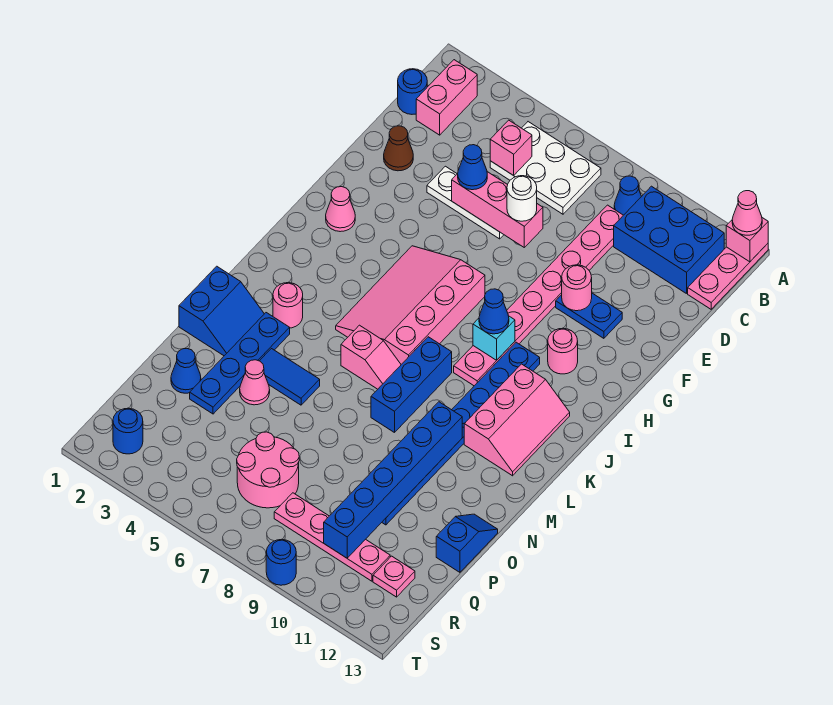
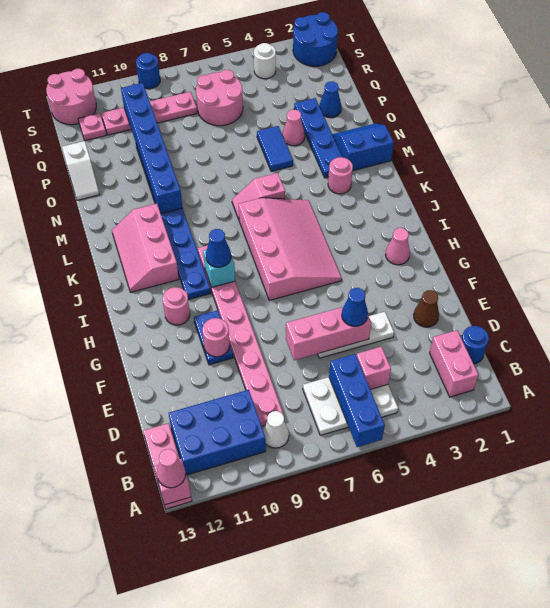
blue 1x1 cone [614,176,642,215] -> white 1x1 cone [263,411,289,448]
white 1x1 round brick [507,176,537,221] -> white 1x1 round brick moved to [254,43,276,79]
blue 1x2 plate [556,293,622,338] -> blue 1x2 plate turned to [194,310,233,365]
blue 1x3 brick [371,337,452,433] -> blue 1x3 brick moved to [329,354,385,447]
blue 2x2 slope [179,266,264,356] -> blue 2x2 slope turned to [332,123,394,171]
blue 1x2 tile [260,349,320,405] -> blue 1x2 tile turned to [257,126,293,171]
blue 1x2 slope [436,514,498,572] -> white 1x2 slope [62,141,99,200]
blue 1x1 round brick [113,408,143,454] -> blue 2x2 round brick [293,12,338,66]
none -> pink 2x2 round brick [46,69,96,125]

